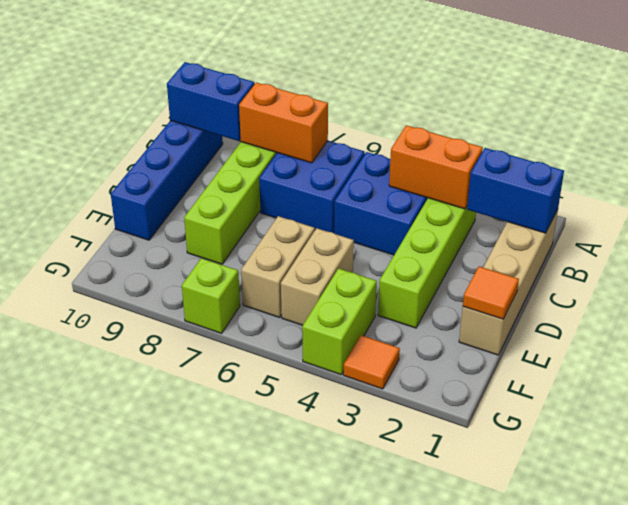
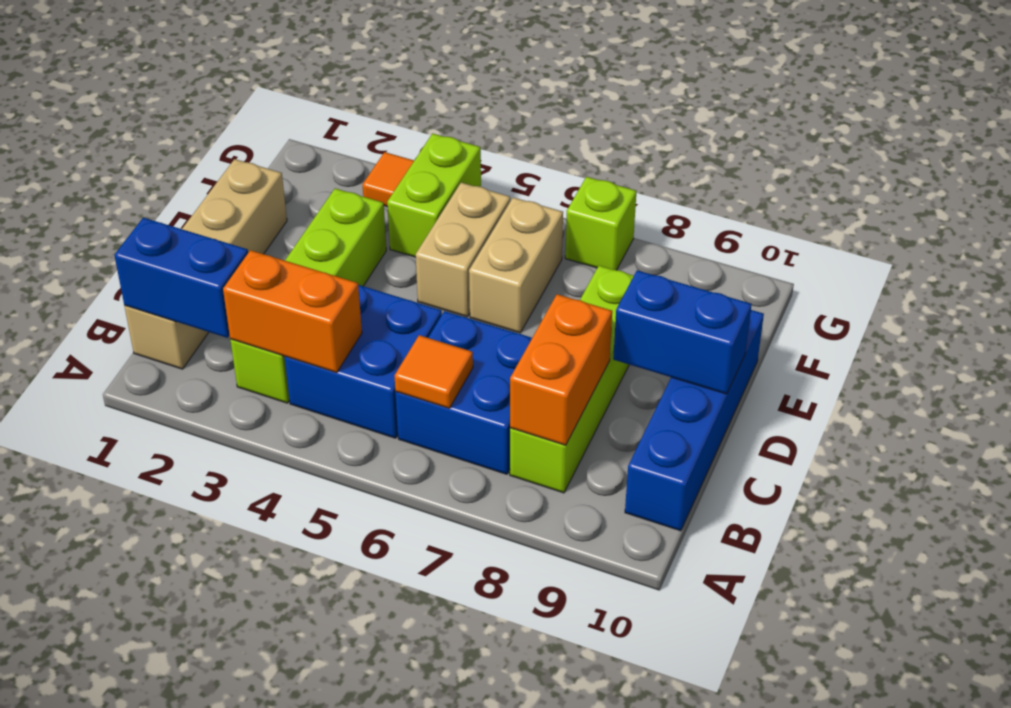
orange 1x2 brick [239,82,328,163] -> orange 1x2 brick turned to [510,294,612,445]
blue 1x2 brick [167,62,255,141] -> blue 1x2 brick moved to [613,270,752,394]
orange 1x1 tile [463,267,519,319] -> orange 1x1 tile moved to [395,335,473,408]

